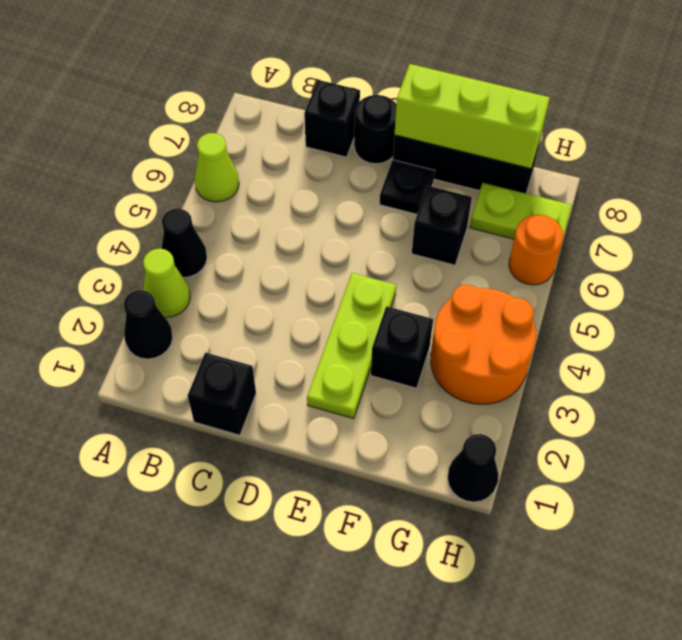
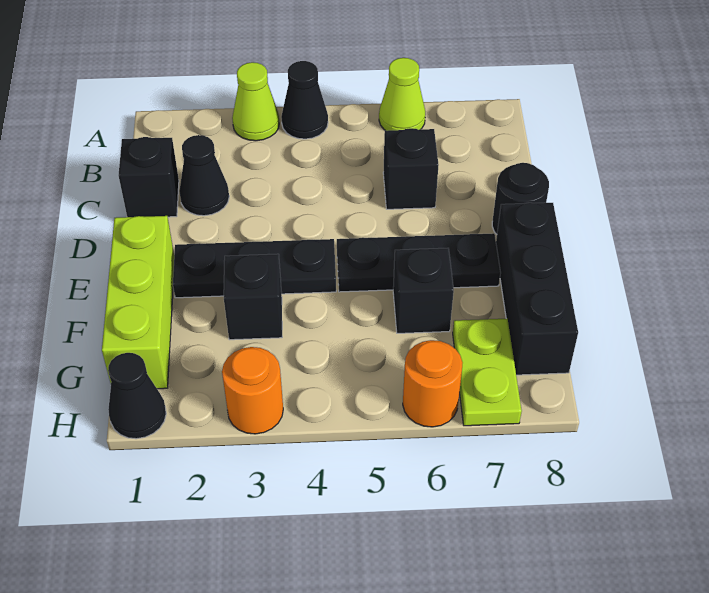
black 1x1 cone [124,290,173,359] -> black 1x1 cone moved to [179,135,229,216]
black 1x1 brick [304,80,360,157] -> black 1x1 brick moved to [383,128,439,209]
lime 1x3 plate [307,273,396,419] -> black 1x3 plate [173,239,336,298]
black 1x1 plate [380,160,435,214] -> black 1x3 plate [337,233,501,292]
lime 1x3 brick [395,64,550,168] -> lime 1x3 brick moved to [102,216,174,389]
orange 2x2 round brick [431,285,536,404] -> orange 1x1 round brick [222,347,283,434]

